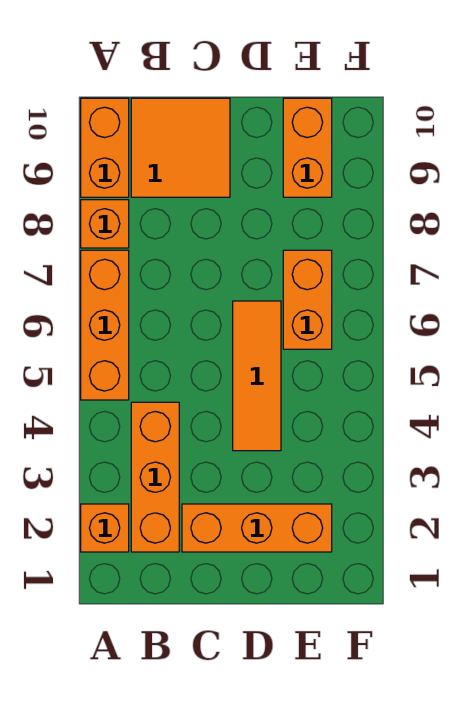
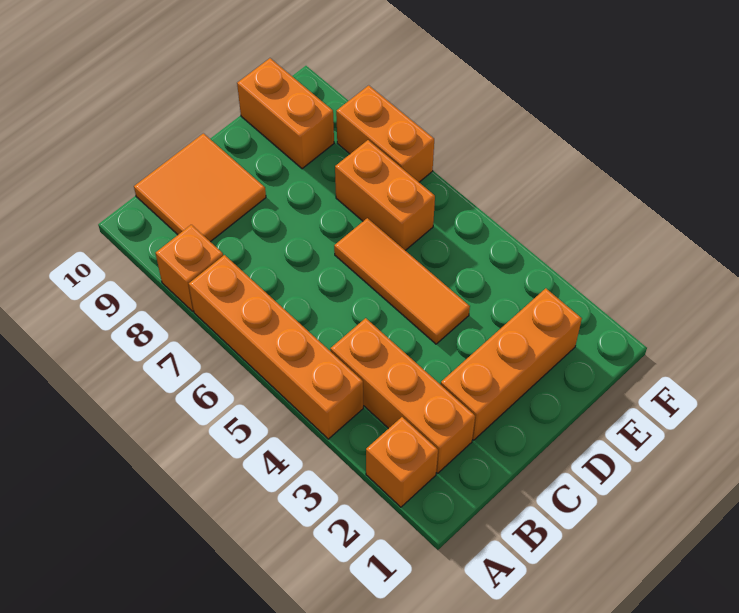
orange 1x3 brick [81,250,129,400] -> orange 1x4 brick [189,255,363,439]
orange 1x2 brick [81,98,129,197] -> orange 1x2 brick moved to [336,85,434,182]

